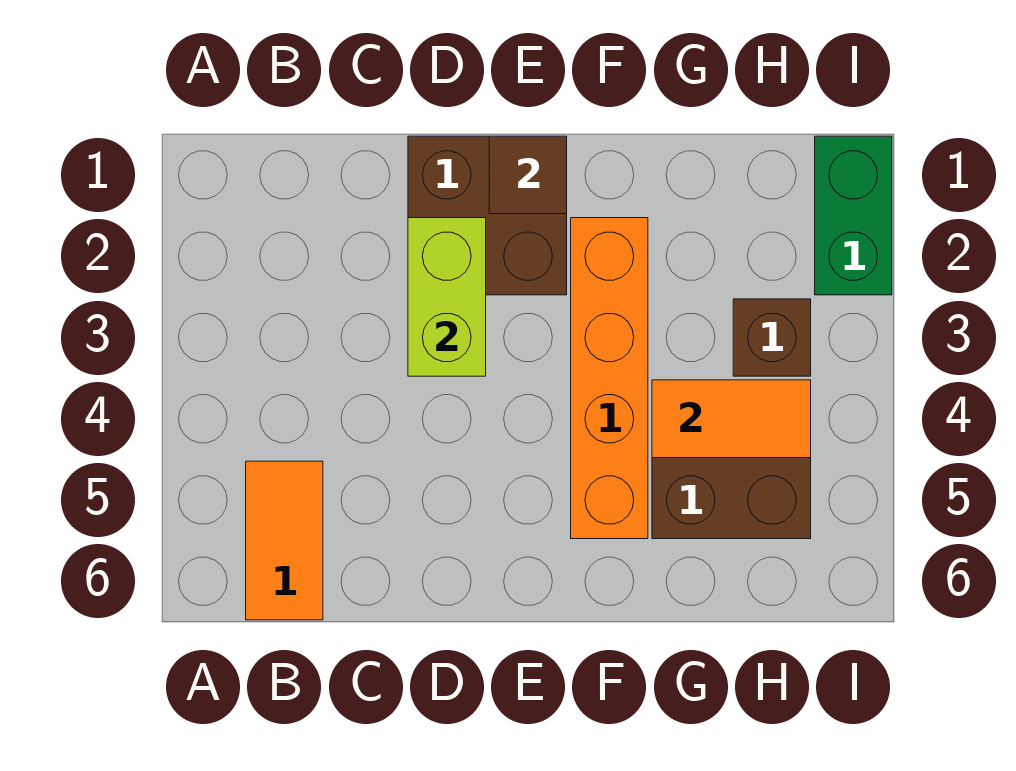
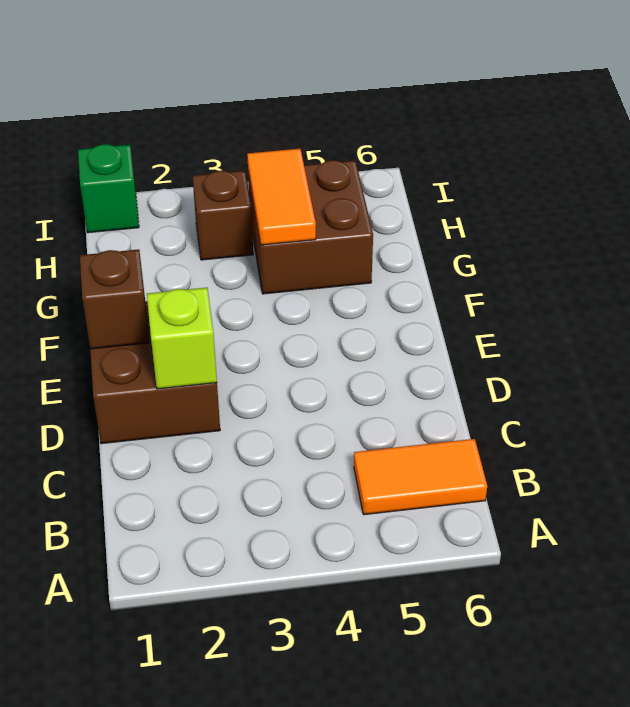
lime 1x2 brick [408,218,486,376] -> lime 1x1 brick [147,288,217,389]
brown 1x1 tile [489,136,567,214] -> brown 1x1 brick [80,249,149,349]
orange 1x4 brick [571,218,648,539] -> none
green 1x2 brick [815,136,892,295] -> green 1x1 brick [78,144,139,233]

